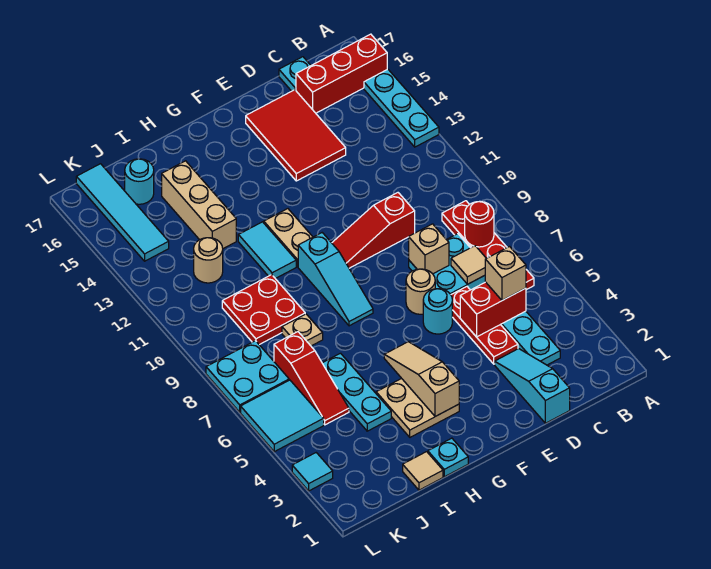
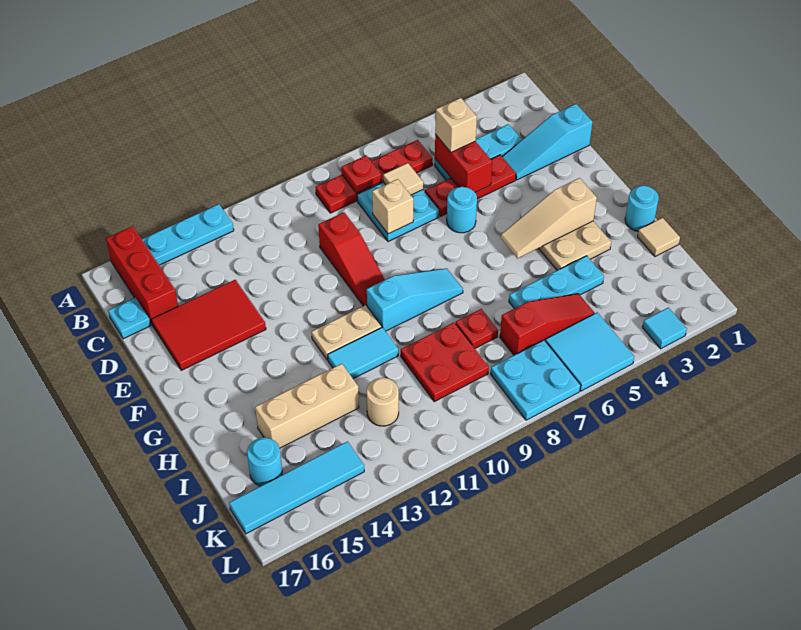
red 1x1 round brick [465,202,494,247] -> red 1x1 plate [341,156,381,193]
tan 1x1 round brick [406,269,435,314] -> none
cyan 1x1 plate [428,438,468,477] -> cyan 1x1 round brick [625,186,659,231]
tan 1x1 plate [282,314,323,346] -> red 1x1 plate [456,309,498,348]

